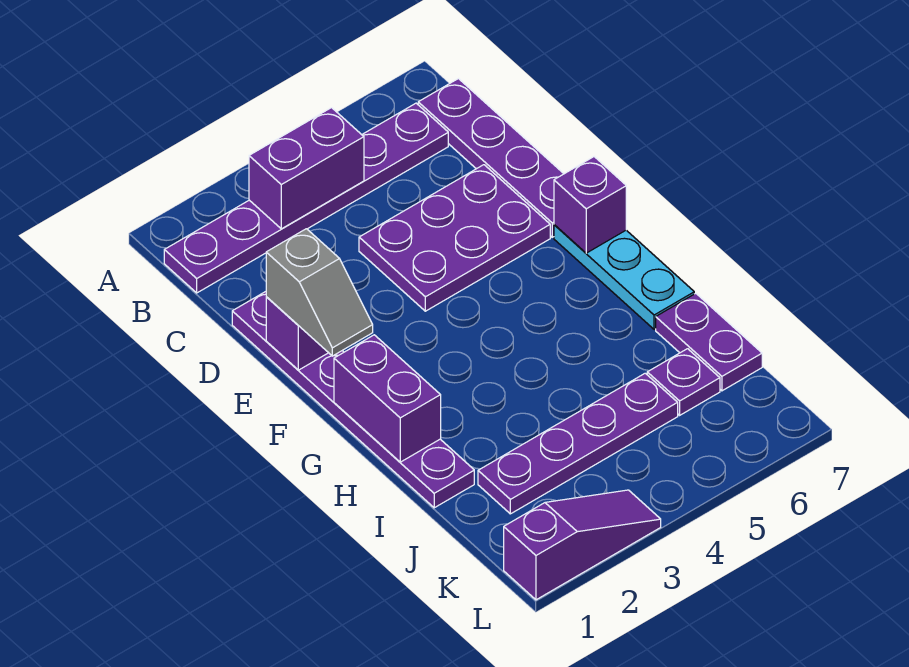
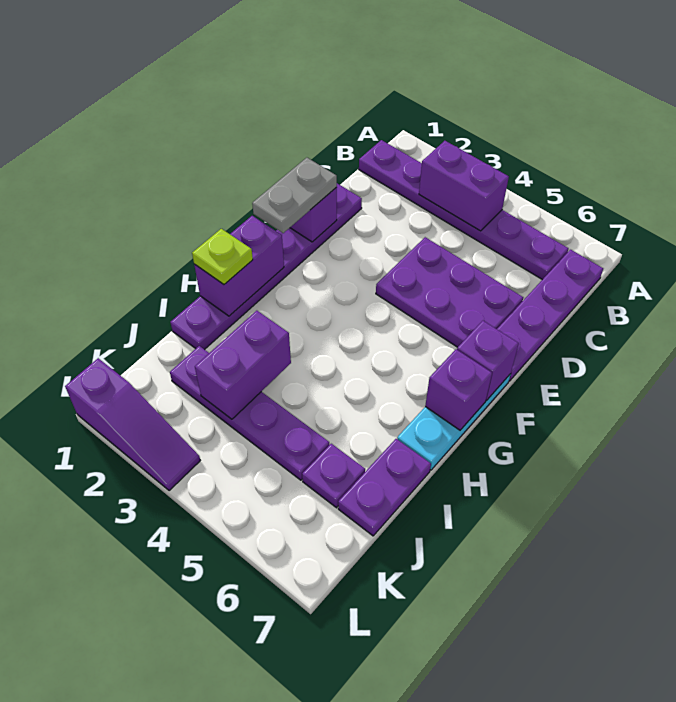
grey 1x2 slope [266,229,373,356] -> grey 1x2 plate [252,158,337,233]
none -> purple 1x1 brick [425,349,492,430]
none -> lime 1x1 plate [192,229,253,284]
none -> purple 1x2 brick [195,311,291,419]

